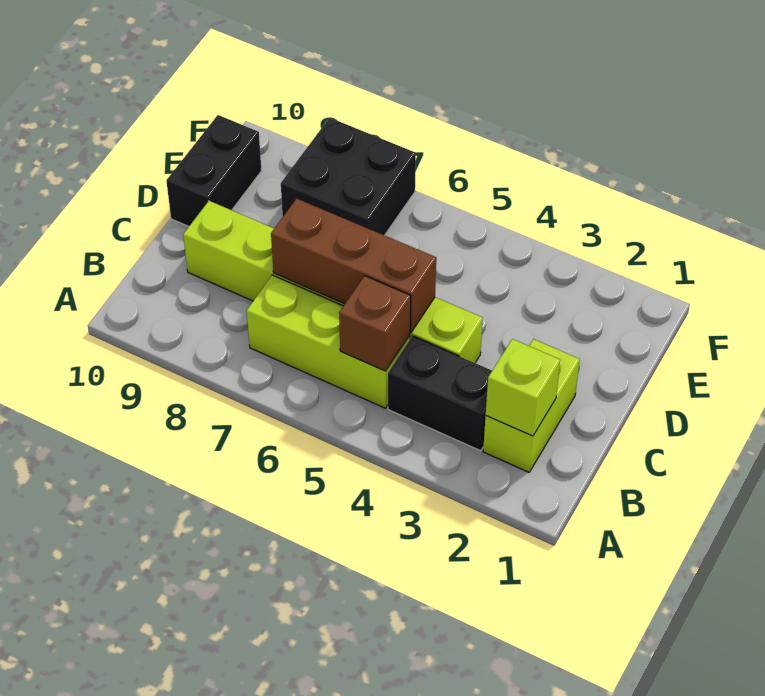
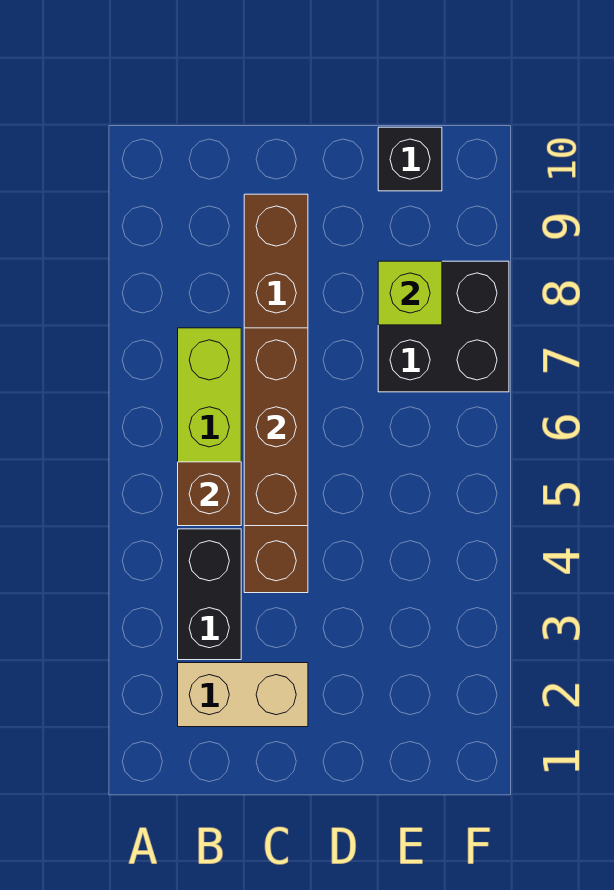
lime 1x2 brick [483,339,580,472] -> tan 1x2 brick [178,663,308,727]
lime 1x1 brick [486,339,560,436] -> lime 1x1 brick moved to [378,261,442,325]
lime 1x6 brick [183,201,483,363] -> brown 1x6 brick [244,194,308,593]
black 1x2 brick [166,115,262,226] -> black 1x1 brick [378,127,442,191]

